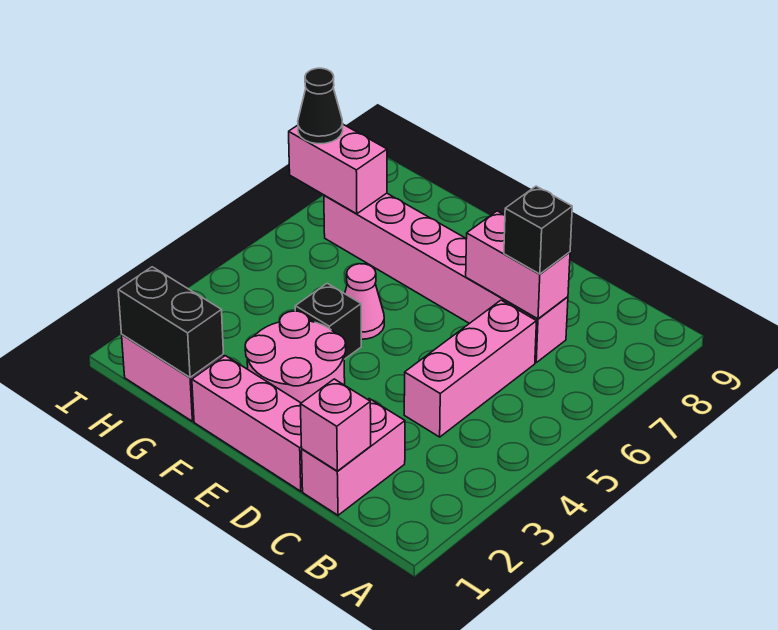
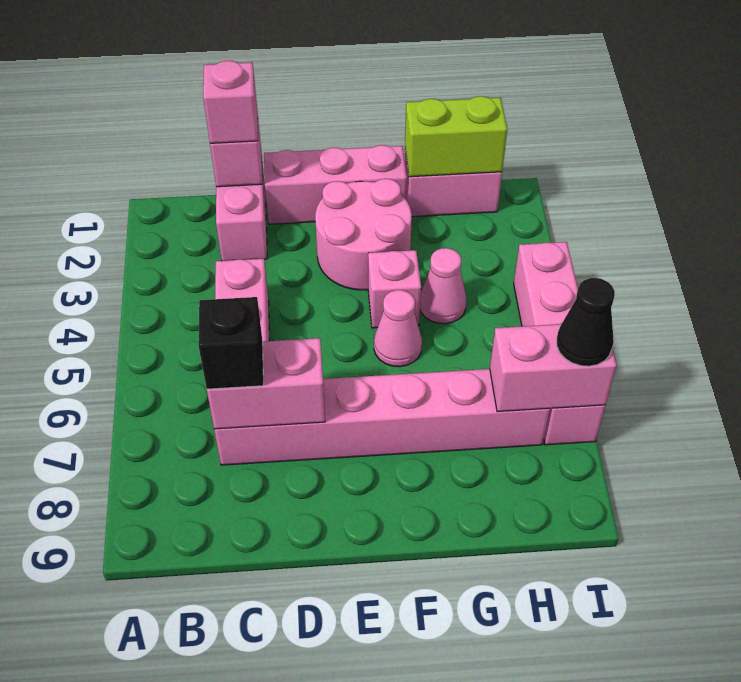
none -> pink 1x1 brick [203,61,258,143]
black 1x1 brick [295,283,361,359] -> pink 1x1 brick [368,250,421,328]
black 1x2 brick [118,267,224,377] -> lime 1x2 brick [405,96,507,177]
none -> pink 1x1 cone [420,248,466,324]
none -> pink 1x4 brick [514,242,606,445]

